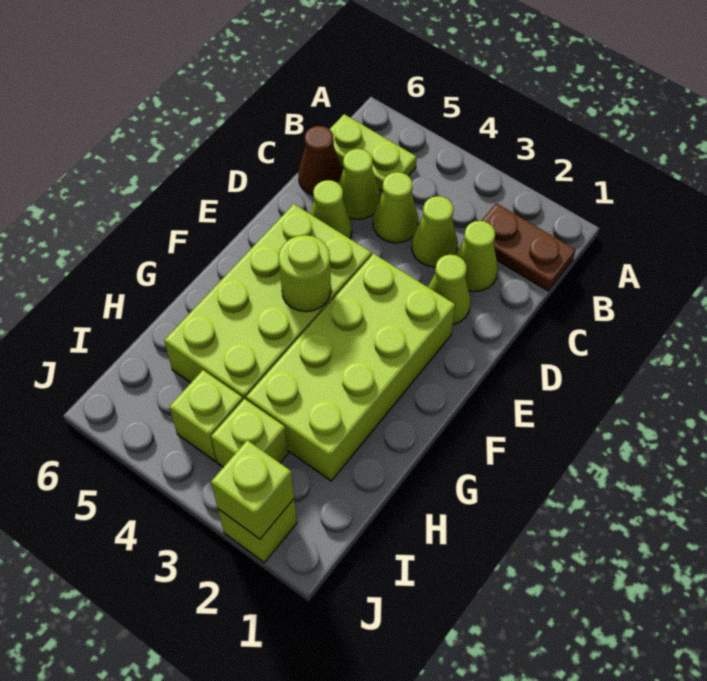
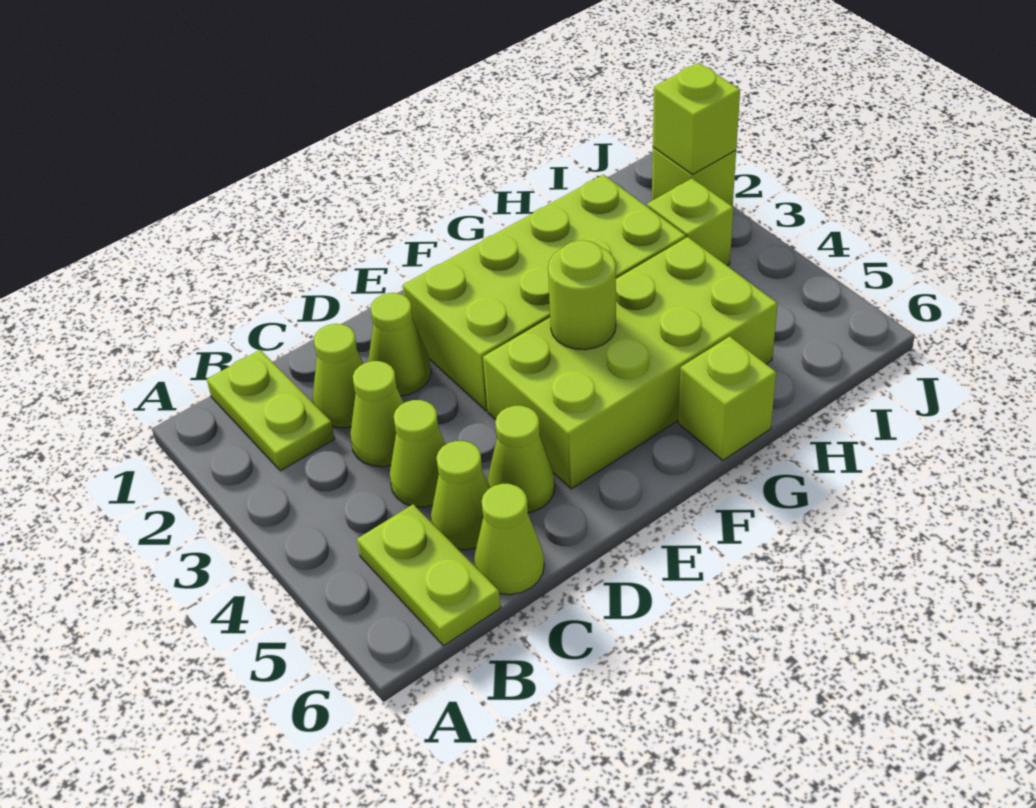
brown 1x2 plate [482,203,576,291] -> lime 1x2 plate [207,350,335,471]
brown 1x1 cone [298,126,342,195] -> lime 1x1 cone [474,484,544,595]
lime 1x1 brick [169,370,243,461] -> lime 1x1 brick moved to [678,336,776,461]

